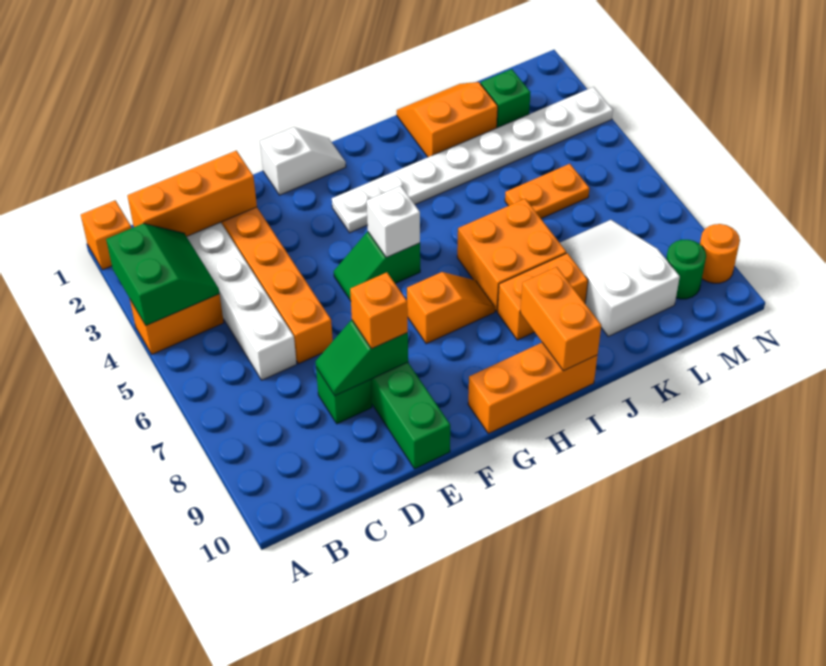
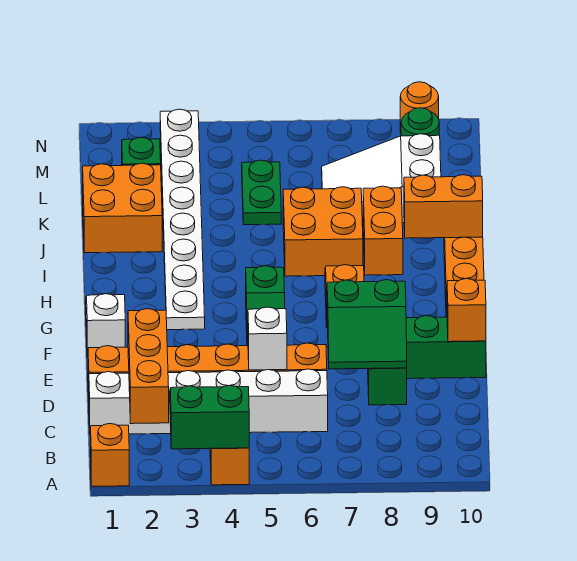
green 1x2 slope [316,320,408,396] -> green 2x2 slope [327,280,407,369]
orange 1x1 brick [350,272,408,349] -> orange 1x1 brick moved to [447,279,486,342]
white 1x1 brick [367,186,420,257] -> white 1x1 brick moved to [248,307,287,370]
orange 2x2 slope [397,82,498,157] -> orange 2x2 brick [83,163,162,253]
orange 1x2 plate [505,164,589,219] -> green 1x2 plate [242,160,281,225]

